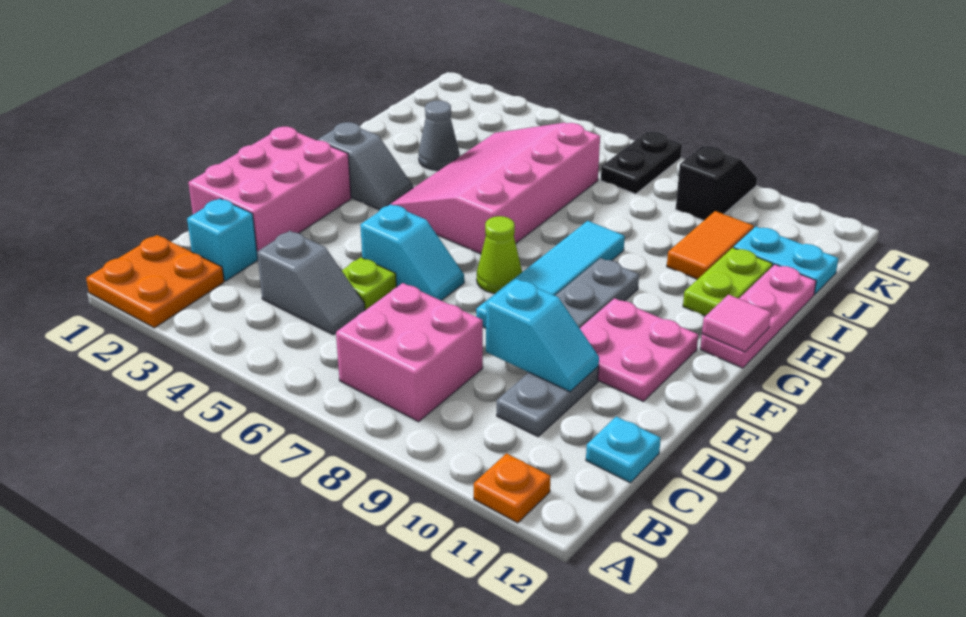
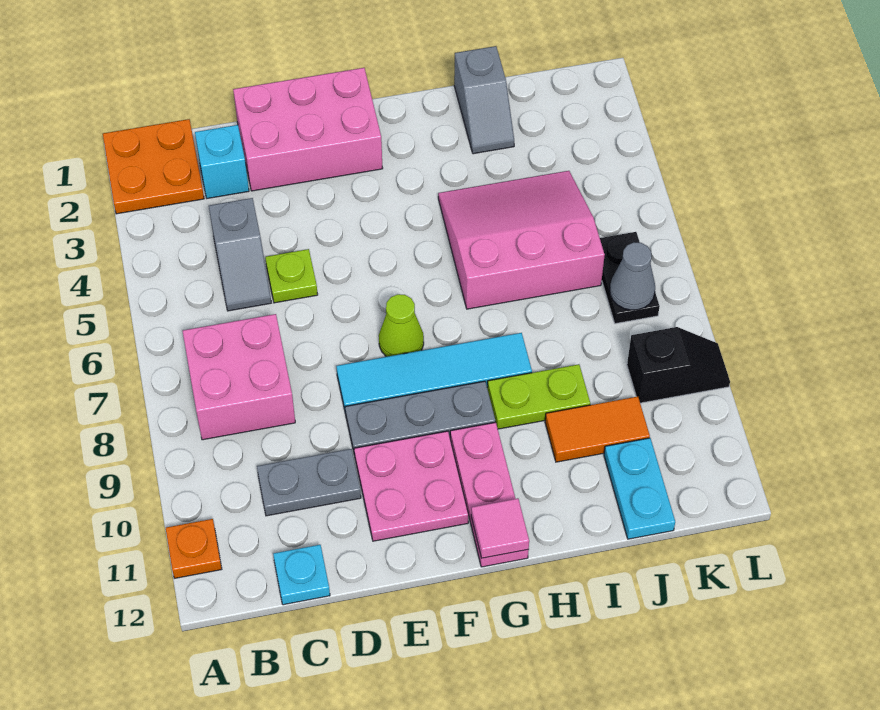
cyan 1x2 slope [486,279,599,392] -> none
cyan 1x2 slope [360,204,464,301] -> none
grey 1x2 slope [318,122,413,210] -> grey 1x2 slope moved to [454,46,514,154]
pink 3x4 slope [389,123,600,254] -> pink 3x3 slope [438,171,605,309]
pink 1x3 plate [700,264,816,368] -> pink 1x3 plate turned to [450,422,529,567]
lime 1x2 plate [683,248,773,316] -> lime 1x2 plate moved to [487,364,590,429]
grey 1x1 cone [419,101,459,170] -> grey 1x1 cone moved to [610,242,655,310]
black 1x2 plate [601,132,682,194] -> black 1x2 plate turned to [600,232,660,324]

